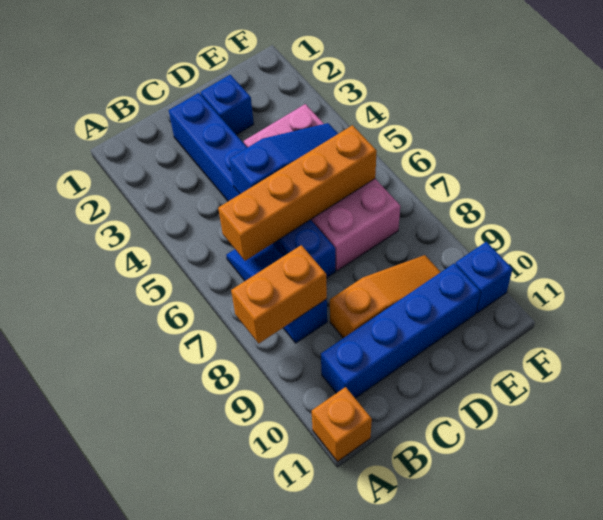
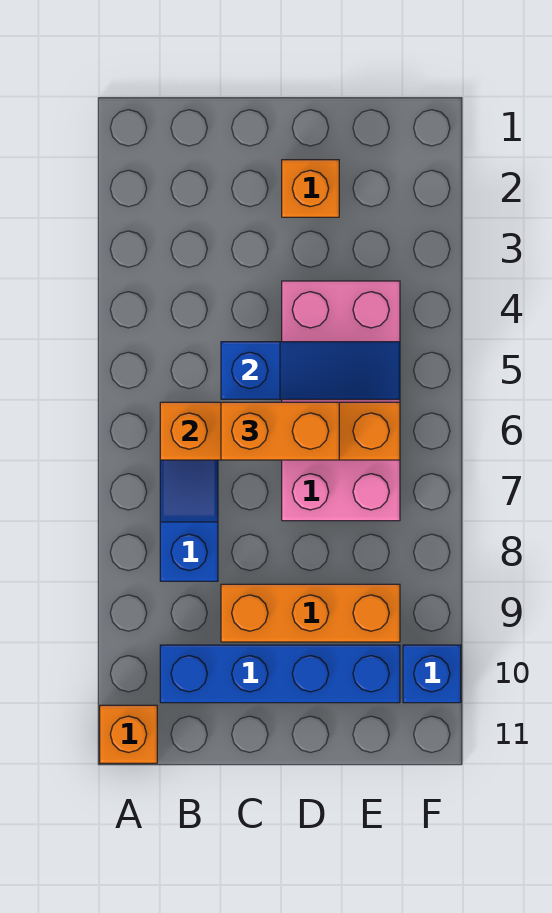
orange 1x2 brick [231,245,327,343] -> orange 1x2 brick moved to [221,402,339,460]
blue 1x6 brick [169,93,335,278] -> none
orange 1x3 slope [330,255,440,338] -> orange 1x3 brick [221,584,400,642]
blue 1x1 brick [201,75,254,135] -> orange 1x1 brick [282,160,339,217]

